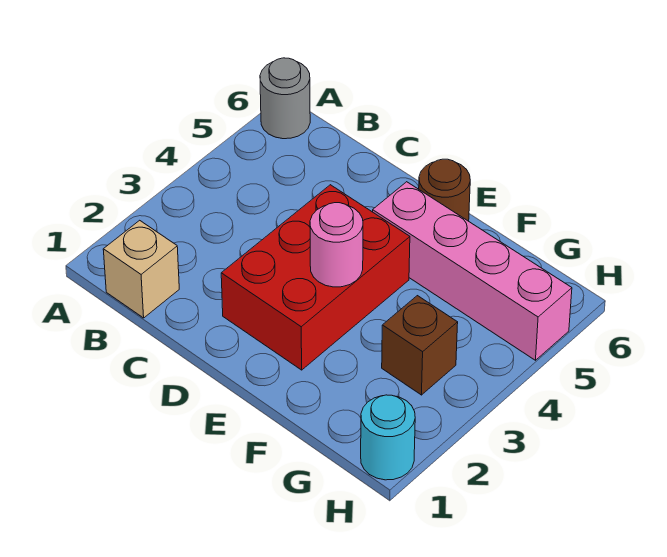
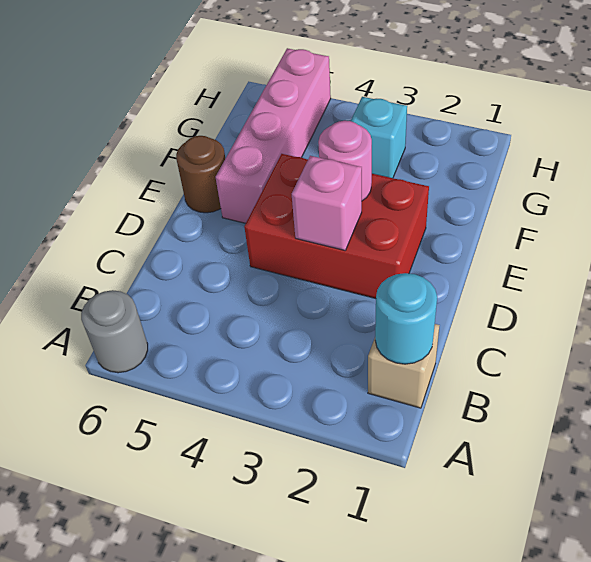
none -> pink 1x1 brick [292,156,362,250]
brown 1x1 brick [382,296,458,395] -> cyan 1x1 brick [351,97,407,178]
cyan 1x1 round brick [361,395,415,480] -> cyan 1x1 round brick moved to [375,273,437,364]

